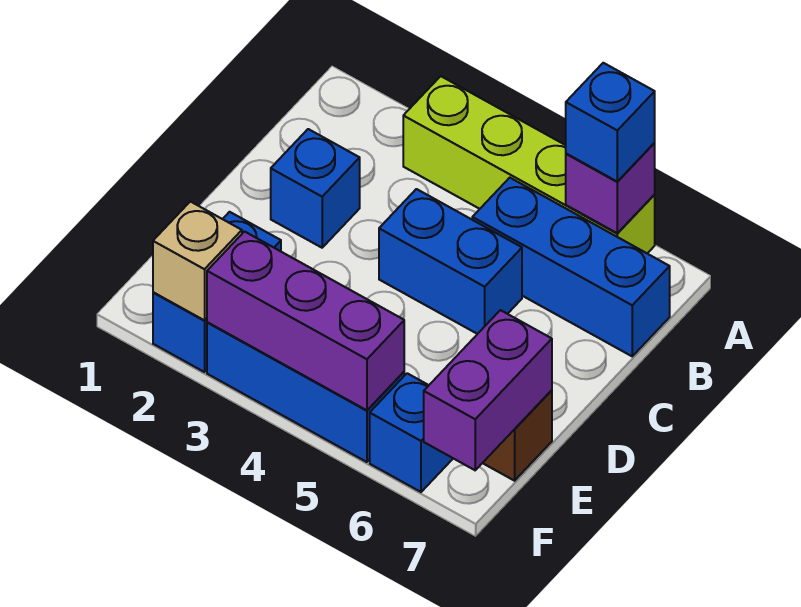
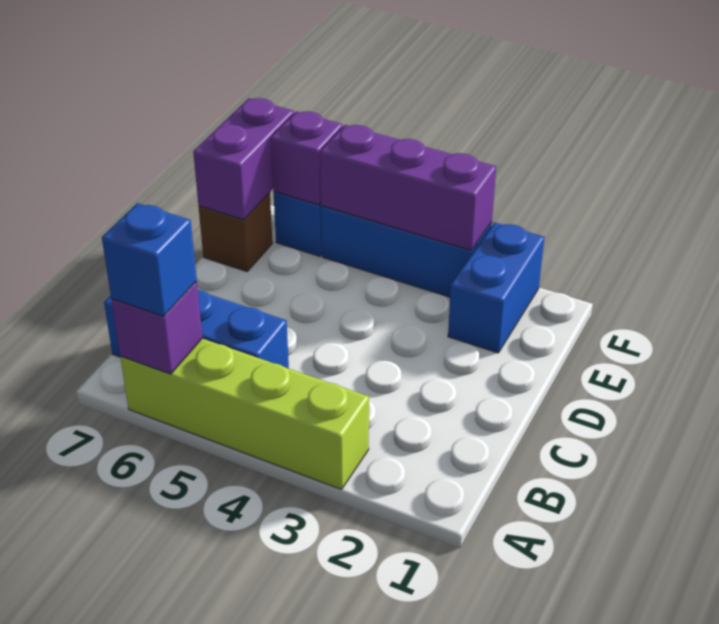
blue 1x1 brick [271,129,360,248] -> none
blue 1x2 brick [379,189,522,334] -> none
tan 1x1 brick [153,202,242,320] -> none
none -> purple 1x1 brick [271,111,342,205]

